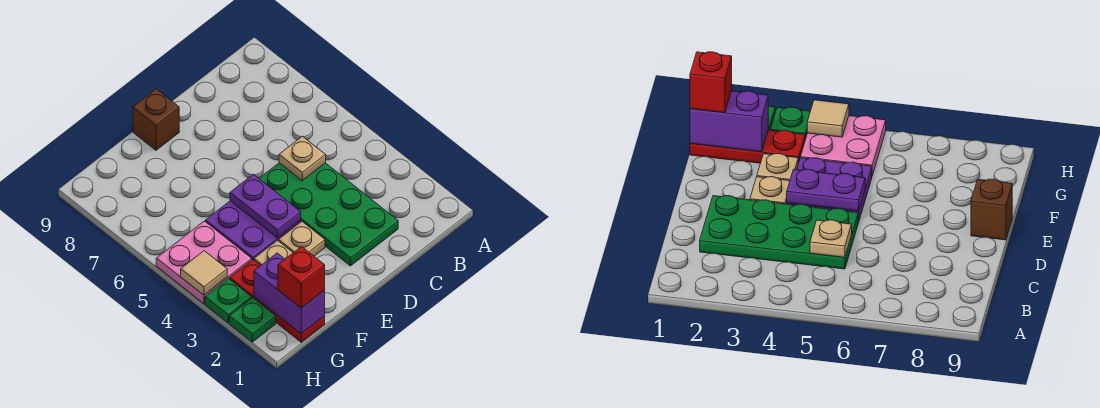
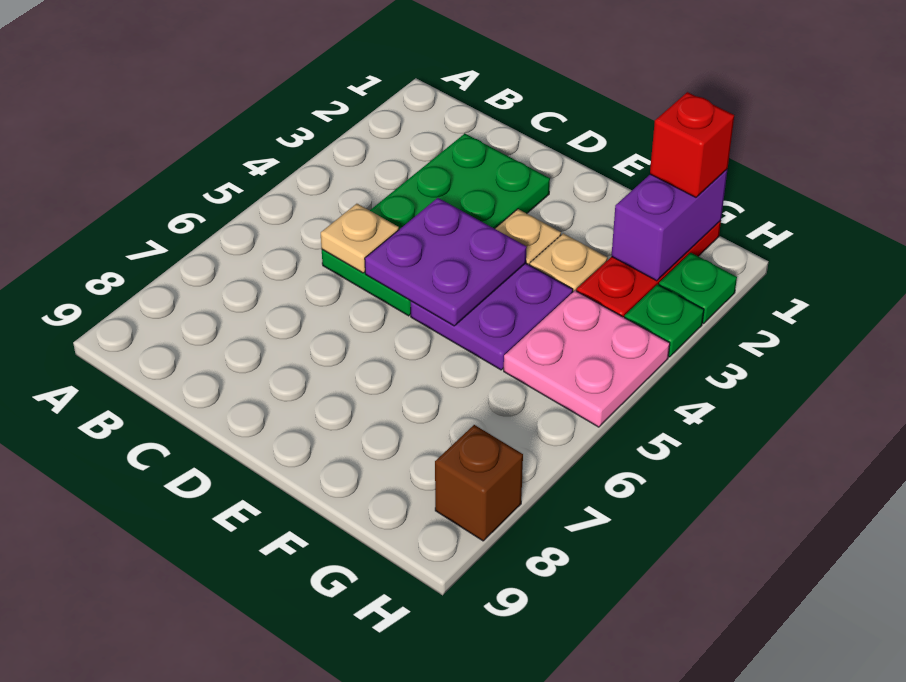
purple 1x2 plate [230,174,301,238] -> purple 2x2 plate [365,198,527,326]
brown 1x1 brick [133,89,179,150] -> brown 1x1 brick moved to [435,425,523,541]
tan 1x1 tile [181,251,227,295] -> none

